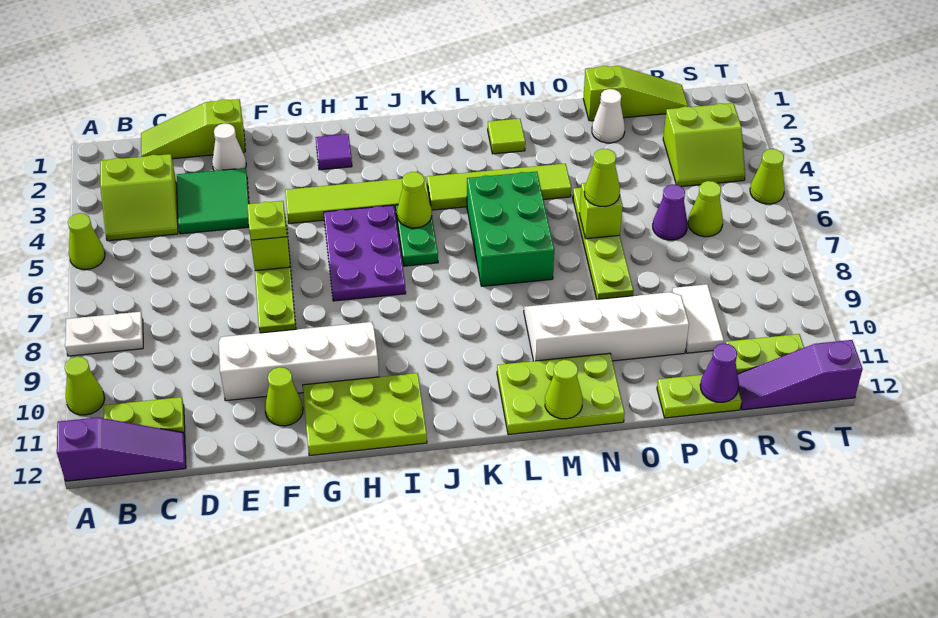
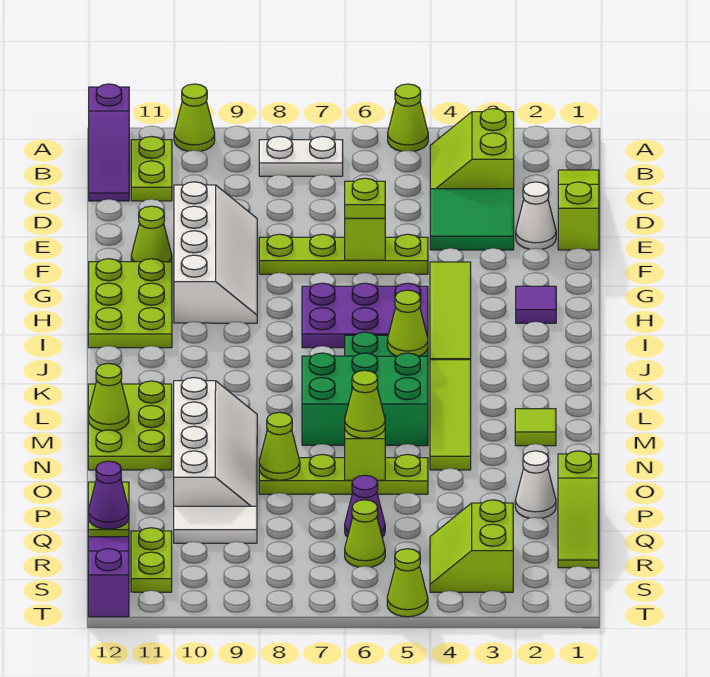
white 1x2 plate [65,312,143,356] -> white 1x2 plate turned to [259,137,343,176]
none -> lime 1x1 cone [259,412,300,480]

